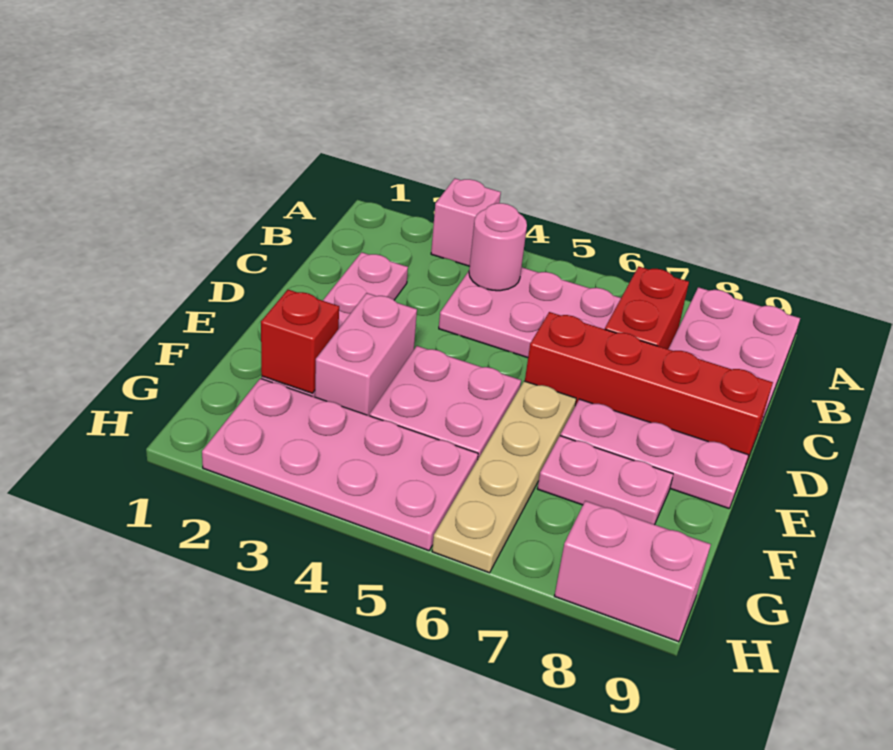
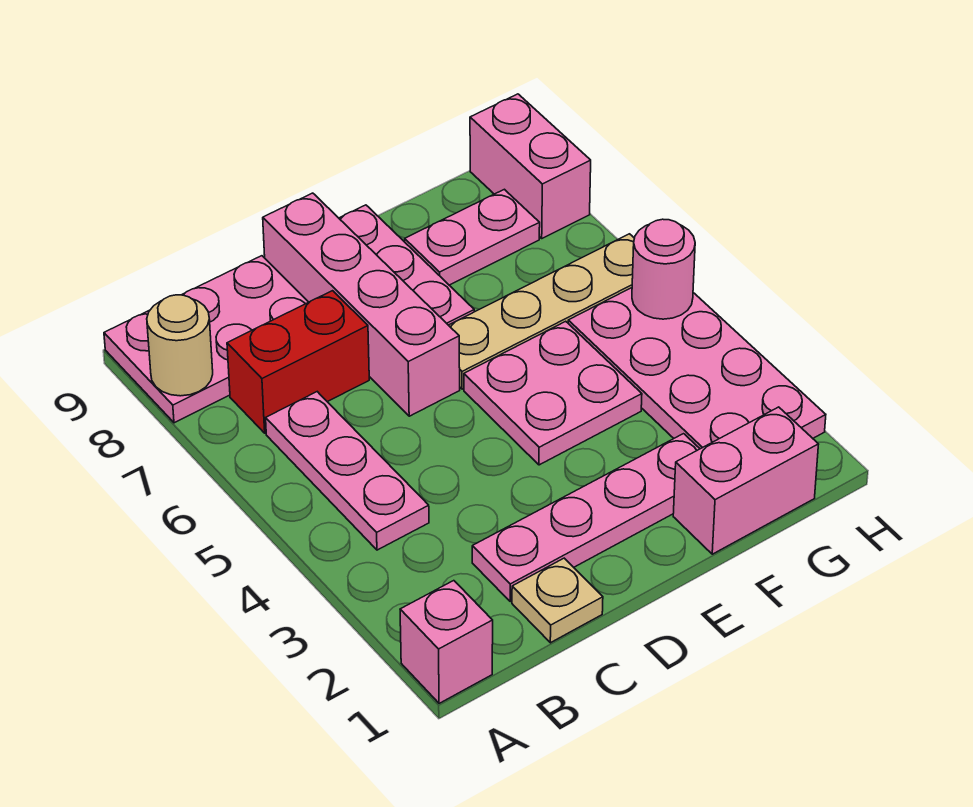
pink 1x1 brick [431,178,501,266] -> pink 1x1 brick moved to [400,581,493,703]
none -> tan 1x1 round brick [147,295,213,396]
pink 2x3 plate [439,267,621,358] -> pink 1x3 plate [266,392,429,550]
pink 1x1 round brick [469,203,527,291] -> pink 1x1 round brick moved to [632,219,695,319]
none -> tan 1x1 plate [512,558,603,643]
red 1x4 brick [525,312,773,466] -> pink 1x4 brick [263,193,460,416]
pink 1x2 brick [315,293,417,416] -> pink 1x2 brick moved to [673,407,819,554]
red 1x1 brick [261,290,339,393] -> none
pink 1x2 plate [537,436,673,525] -> pink 1x2 plate turned to [405,189,540,285]

